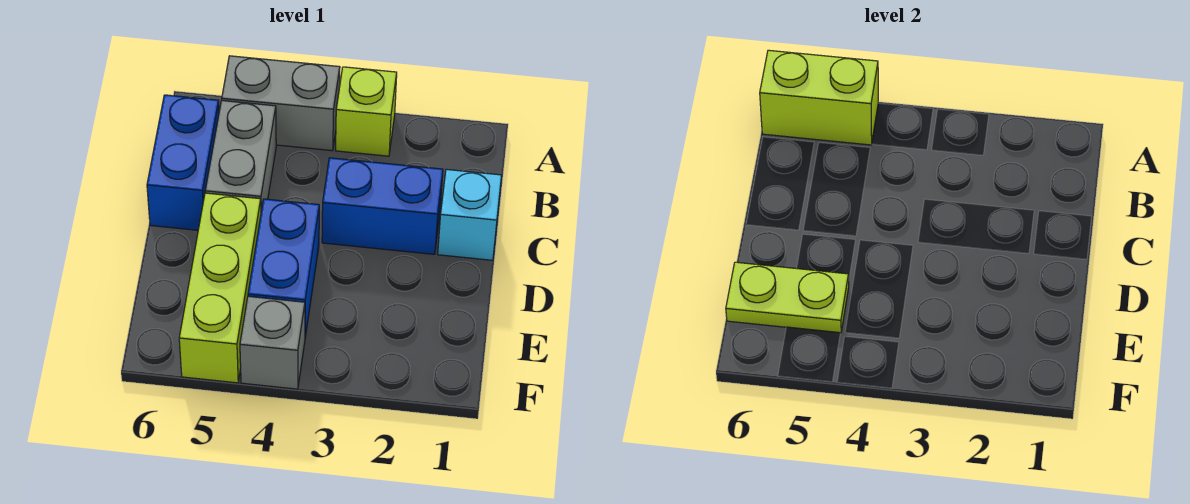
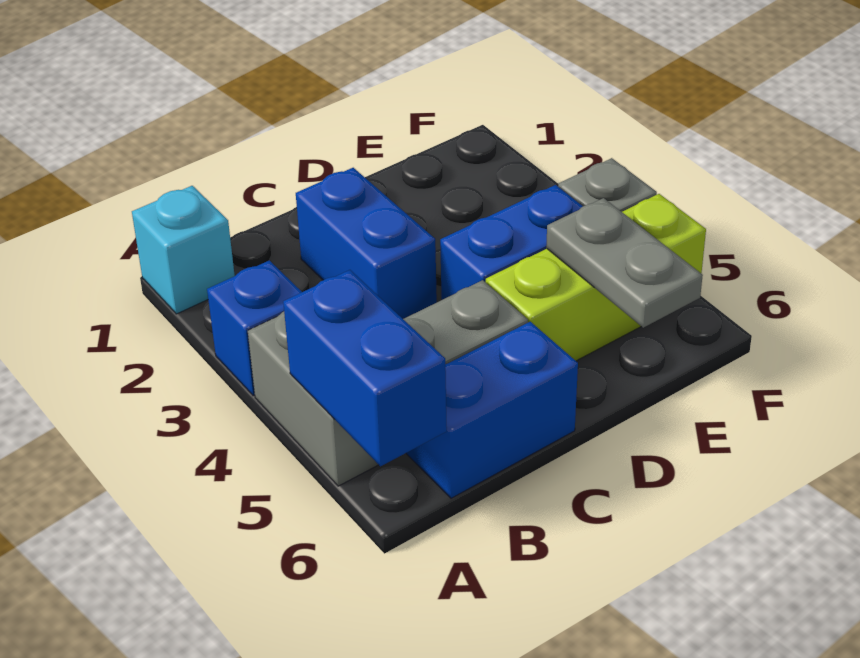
lime 1x1 brick [336,67,397,156] -> blue 1x1 brick [207,260,302,396]
lime 1x2 brick [760,50,878,145] -> blue 1x2 brick [283,270,447,466]
cyan 1x1 brick [438,169,502,260] -> cyan 1x1 brick moved to [132,186,235,314]
lime 1x2 plate [726,262,849,333] -> grey 1x2 plate [546,198,703,328]

